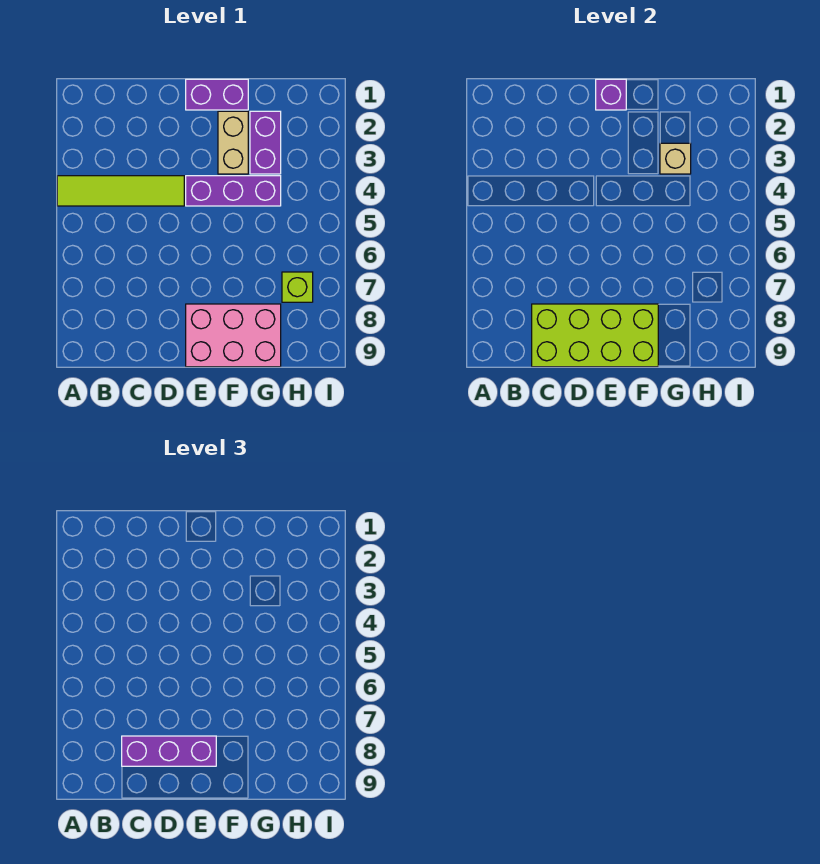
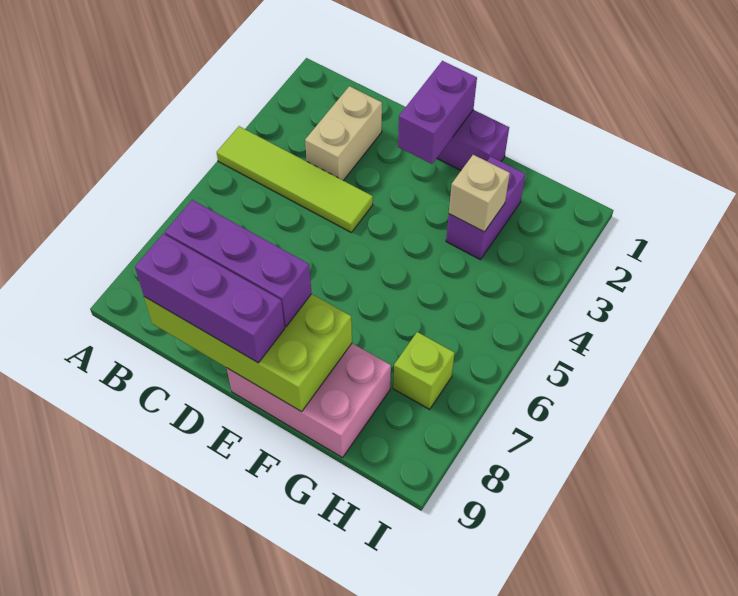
purple 1x1 brick [596,79,626,110] -> purple 1x2 brick [398,61,477,164]
purple 1x3 brick [186,176,281,206] -> purple 1x3 brick moved to [135,234,285,363]
tan 1x2 brick [218,111,248,174] -> tan 1x2 brick moved to [305,86,382,181]

